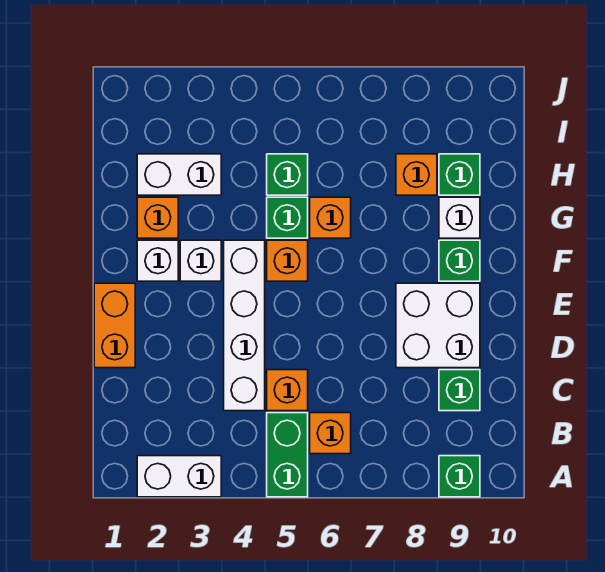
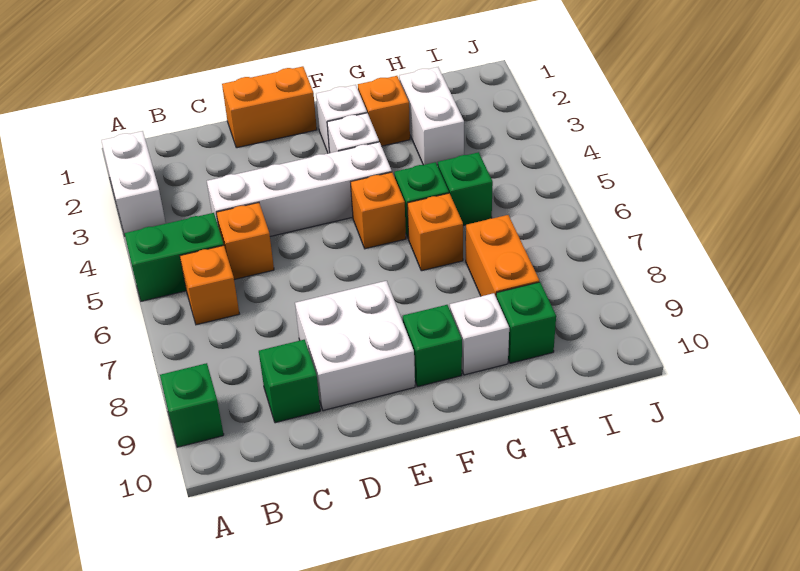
orange 1x1 brick [396,154,437,195] -> orange 1x2 brick [466,215,539,296]

